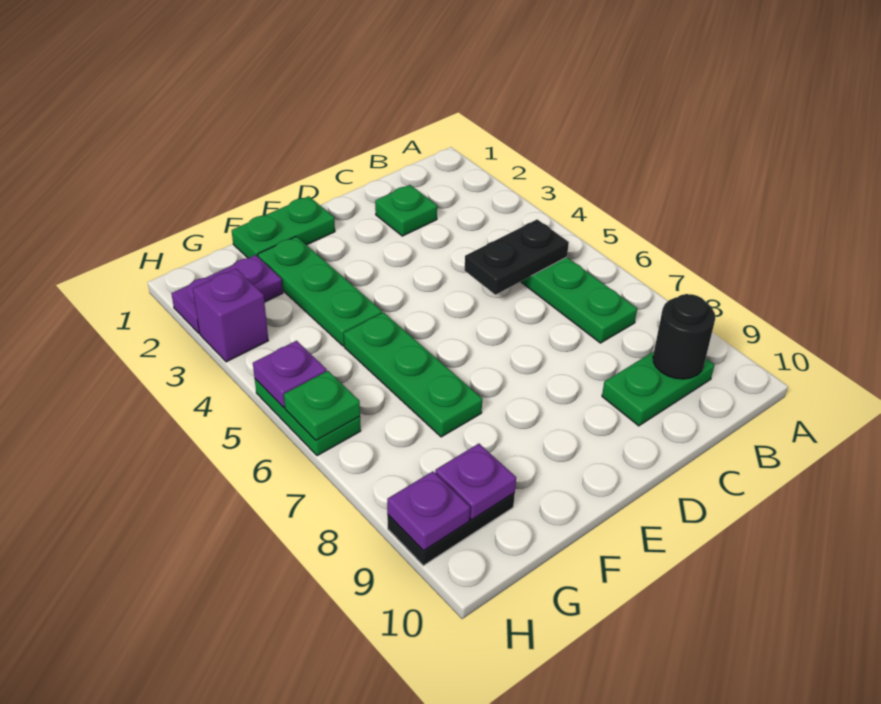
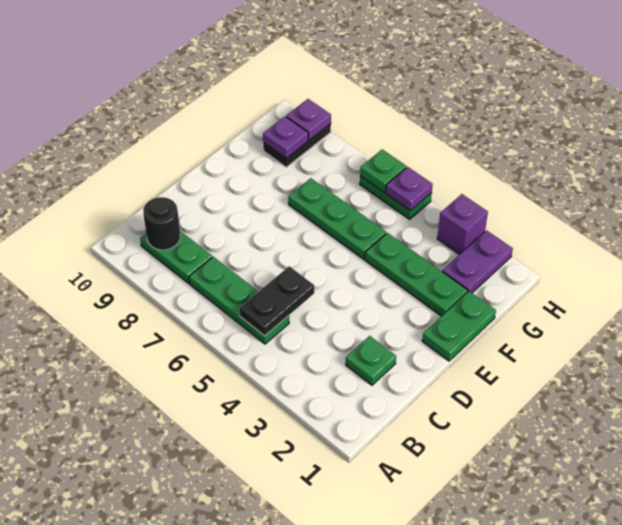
green 1x2 plate [602,352,714,426] -> green 1x2 plate turned to [140,231,212,283]

